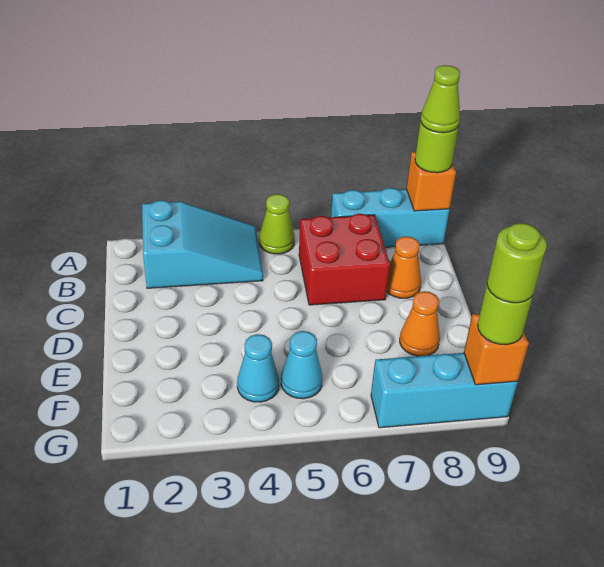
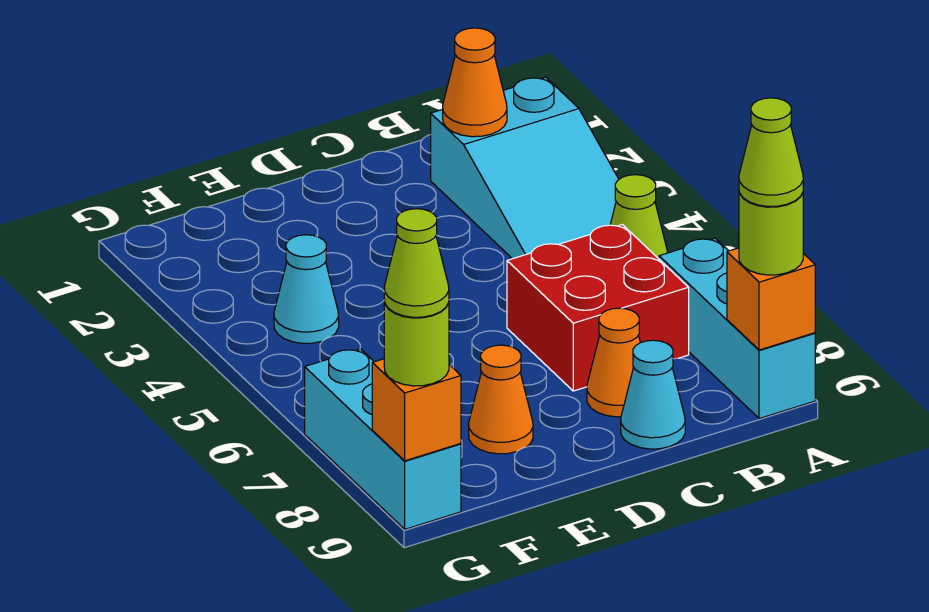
none -> orange 1x1 cone [443,28,507,137]
cyan 1x1 cone [281,331,322,399] -> cyan 1x1 cone moved to [621,340,685,449]
lime 1x1 round brick [487,223,547,303] -> lime 1x1 cone [384,209,449,317]

